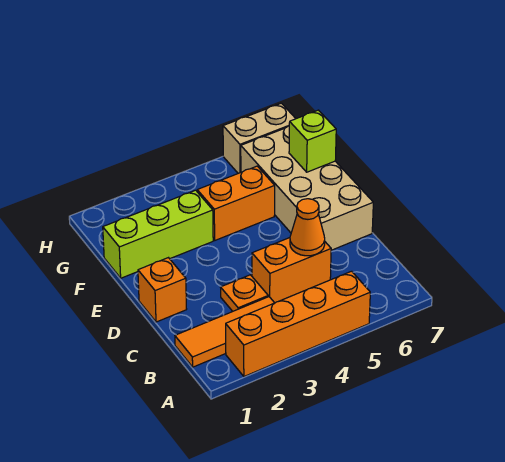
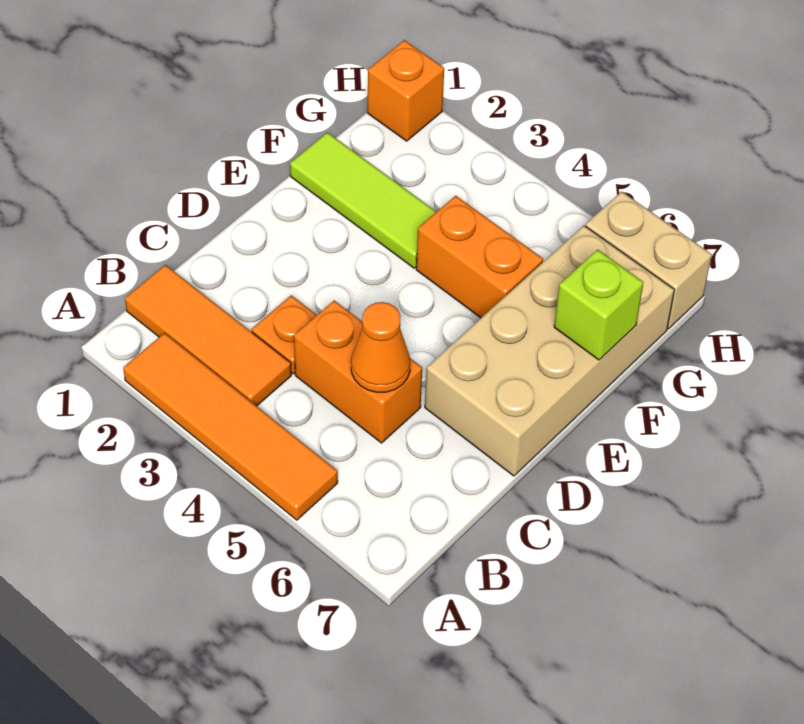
orange 1x4 brick [226,271,370,376] -> orange 1x4 tile [123,333,338,520]
orange 1x1 brick [138,258,187,322] -> orange 1x1 brick moved to [368,40,444,141]
lime 1x3 brick [103,190,213,278] -> lime 1x3 tile [290,132,436,268]

